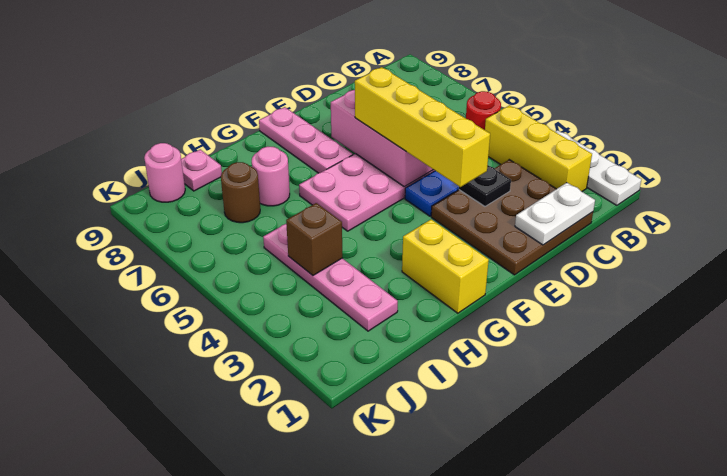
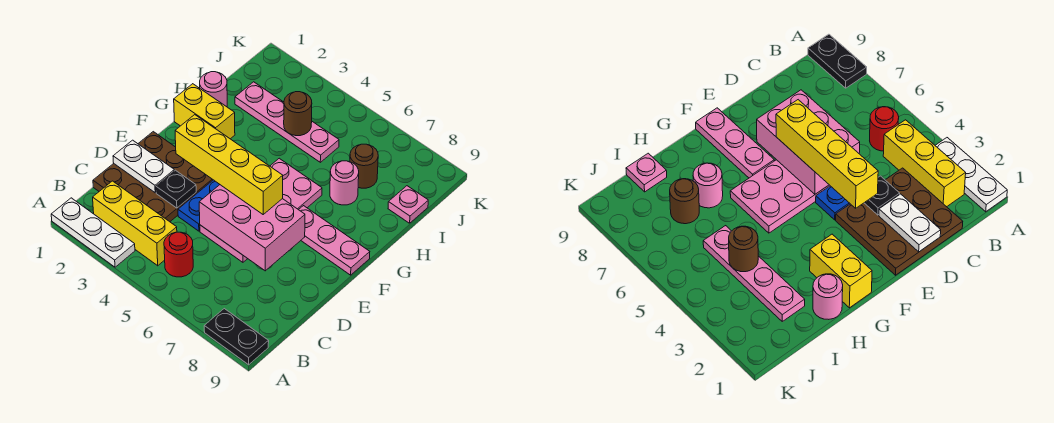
none -> black 1x2 plate [204,309,269,365]
white 1x2 plate [515,183,595,245] -> white 1x2 plate turned to [113,140,174,193]
brown 1x1 brick [286,203,342,275] -> brown 1x1 round brick [284,92,312,136]
pink 1x1 round brick [144,143,185,202] -> pink 1x1 round brick moved to [200,72,227,107]

